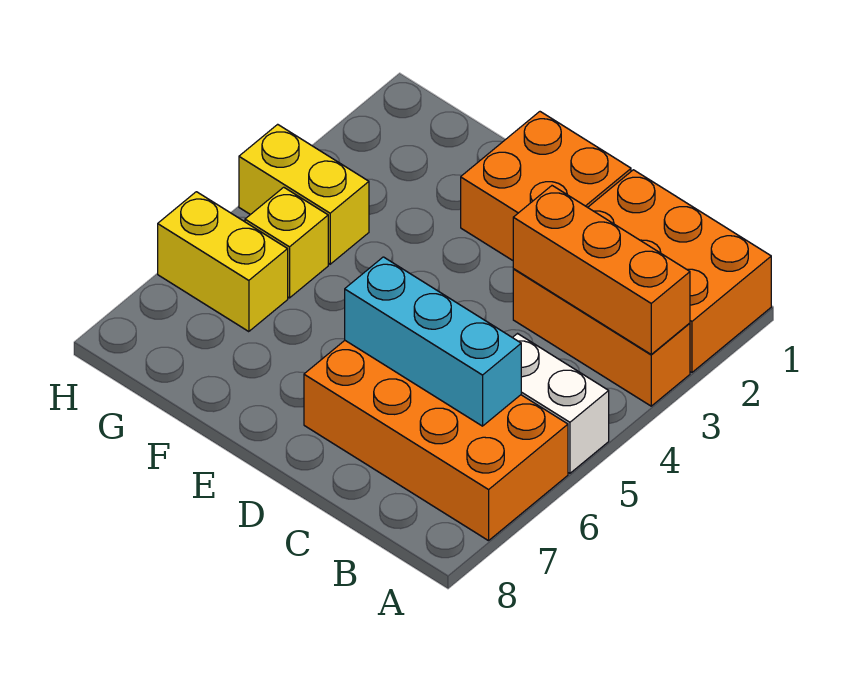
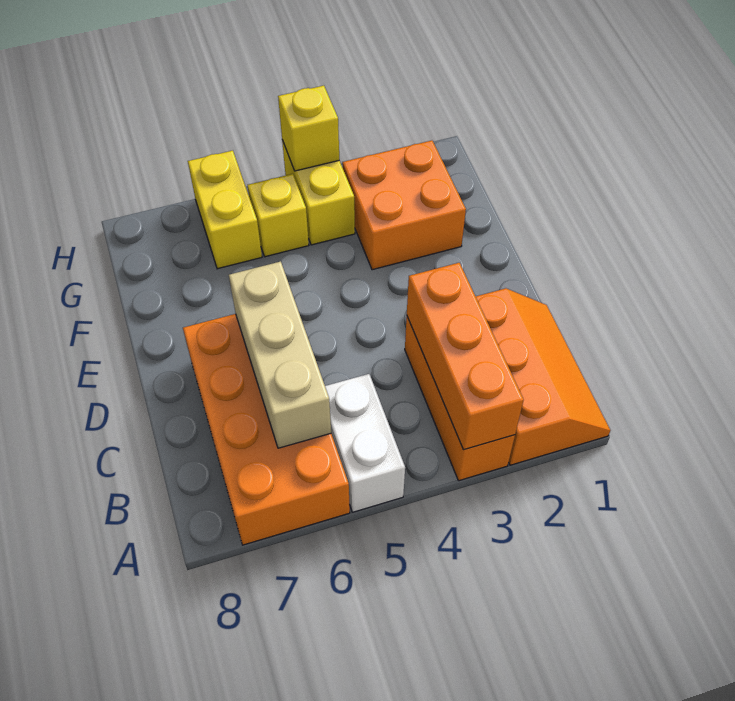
orange 2x3 brick [588,170,771,372] -> orange 2x3 slope [476,288,610,465]
cyan 1x3 brick [345,257,521,426] -> tan 1x3 brick [229,261,331,448]
orange 2x2 brick [461,112,631,260] -> orange 2x2 brick moved to [342,141,466,270]
none -> yellow 1x1 brick [278,86,339,171]

